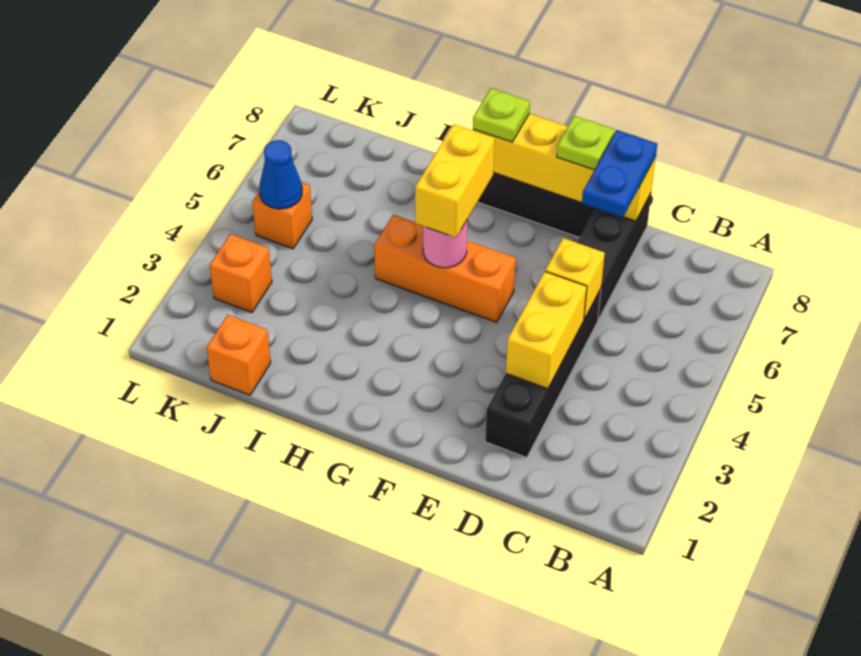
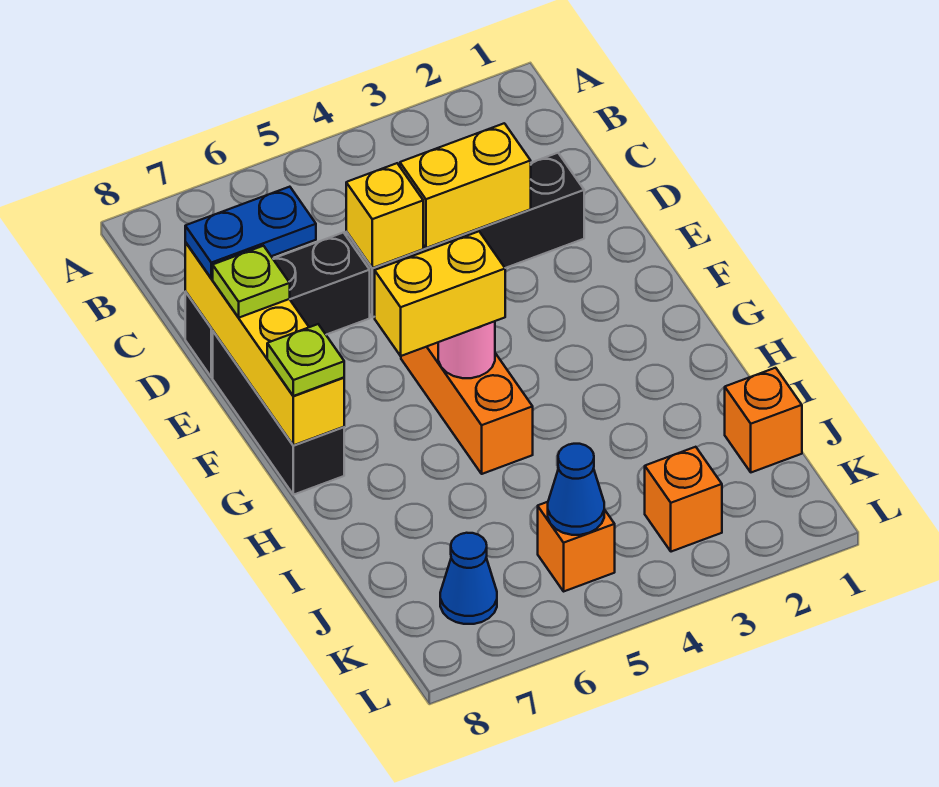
none -> blue 1x1 cone [440,533,497,624]

